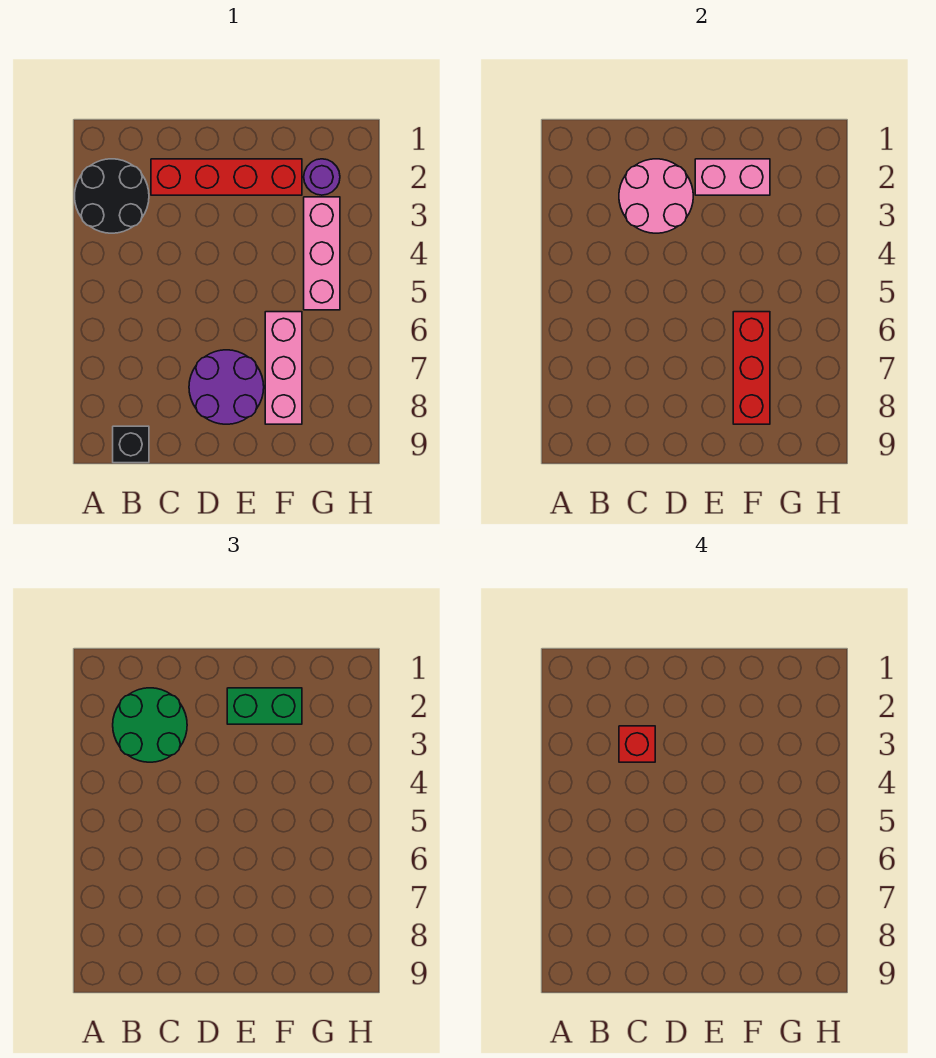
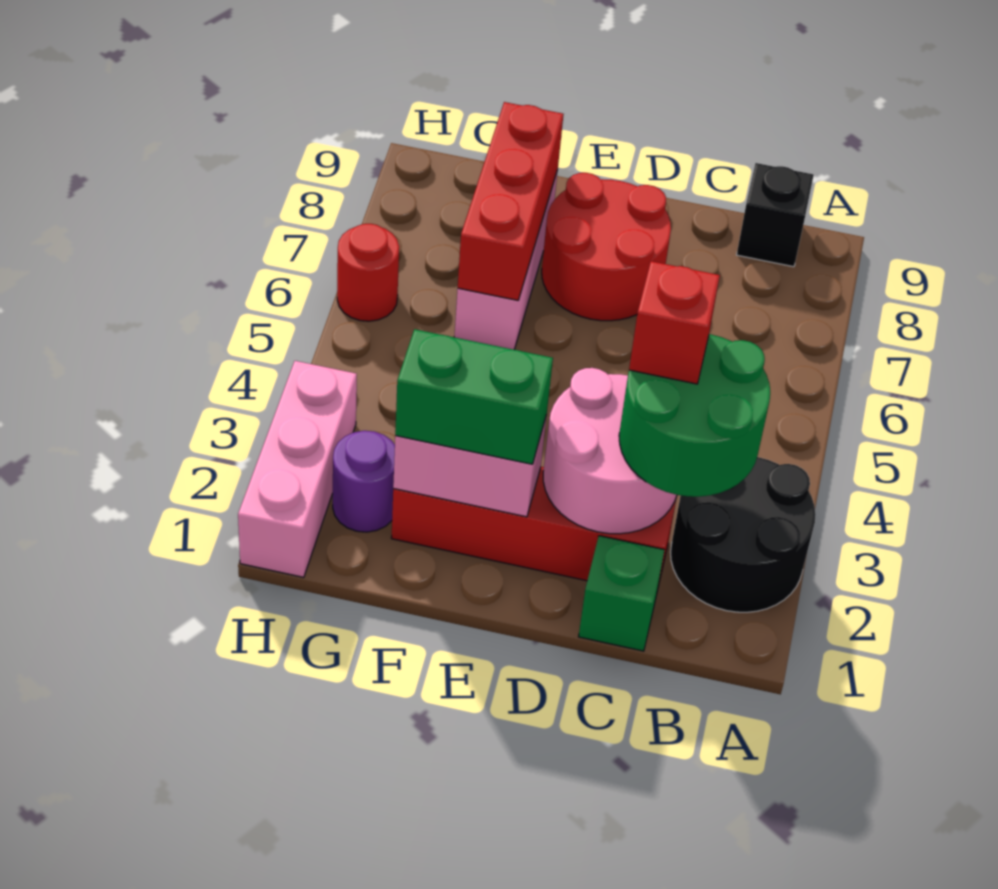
none -> green 1x1 brick [579,536,665,651]
purple 2x2 round brick [189,350,264,424] -> red 2x2 round brick [542,173,671,321]
pink 1x3 brick [304,197,340,310] -> pink 1x3 brick moved to [238,361,357,577]
none -> red 1x1 round brick [337,224,399,321]

